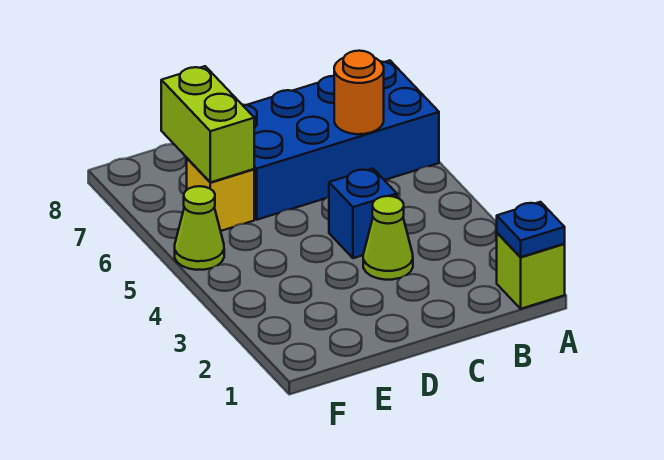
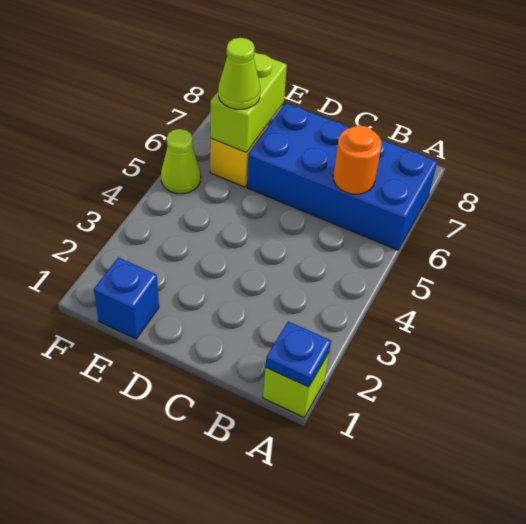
lime 1x1 cone [363,196,413,280] -> lime 1x1 cone moved to [218,38,260,109]
blue 1x1 brick [329,169,397,258] -> blue 1x1 brick moved to [94,257,159,339]

